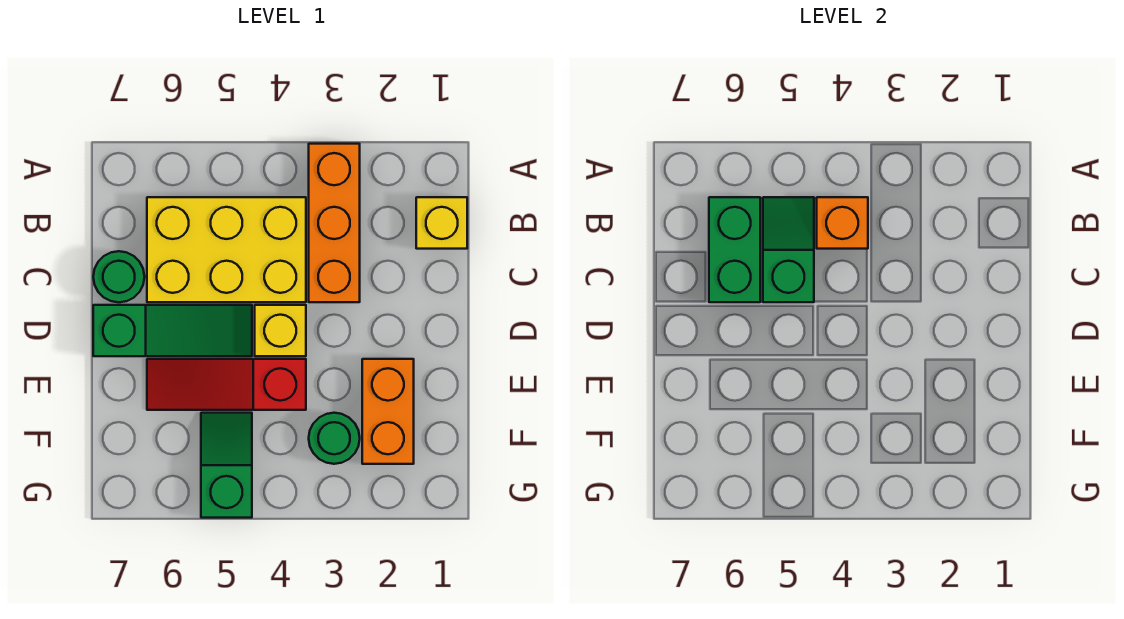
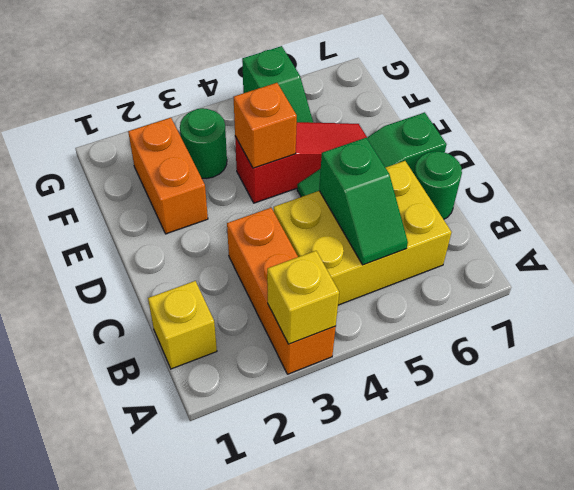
orange 1x1 brick [817,197,868,249] -> orange 1x1 brick moved to [234,83,297,168]
green 1x2 brick [709,197,760,302] -> none
yellow 1x1 brick [255,305,306,356] -> yellow 1x1 brick moved to [267,251,339,344]

